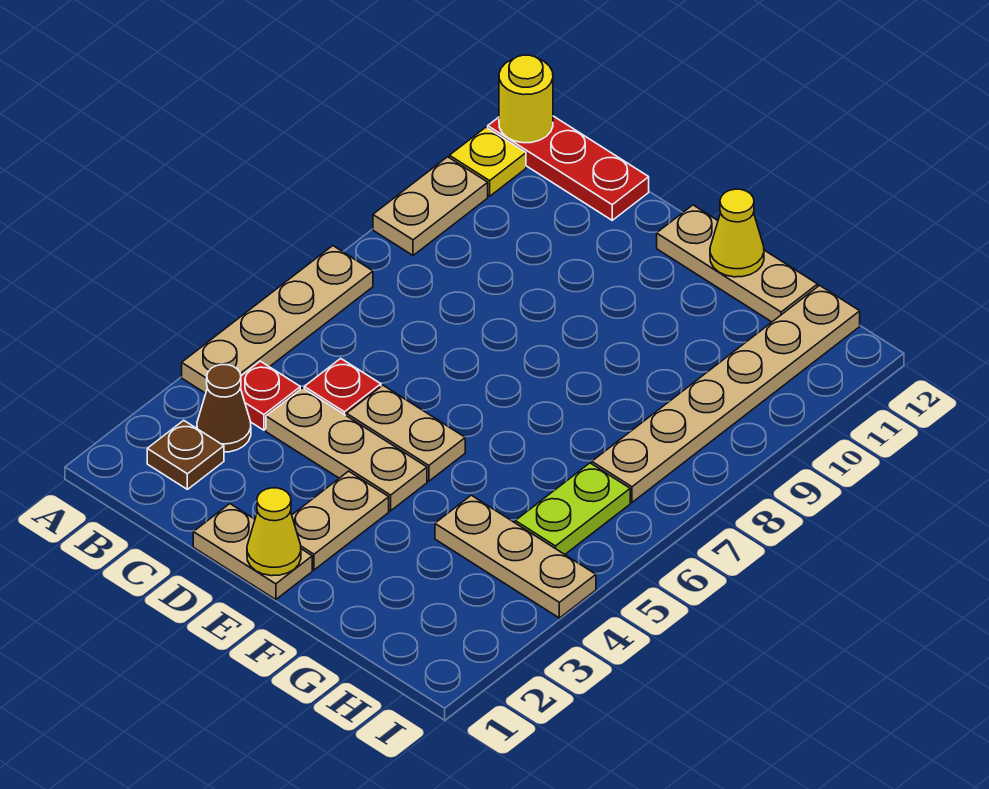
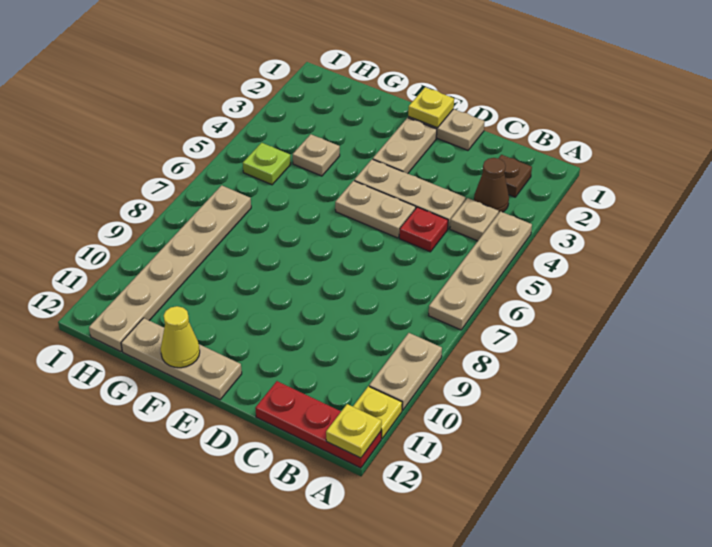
yellow 1x1 round brick [499,55,553,143] -> yellow 1x1 plate [326,404,382,458]
red 1x1 plate [240,361,300,430] -> tan 1x1 plate [450,198,499,241]
yellow 1x1 cone [247,488,301,576] -> yellow 1x1 plate [408,87,454,128]
tan 1x3 plate [435,495,596,618] -> tan 1x1 plate [293,134,340,176]
lime 1x2 plate [515,463,630,554] -> lime 1x1 plate [243,143,291,185]

